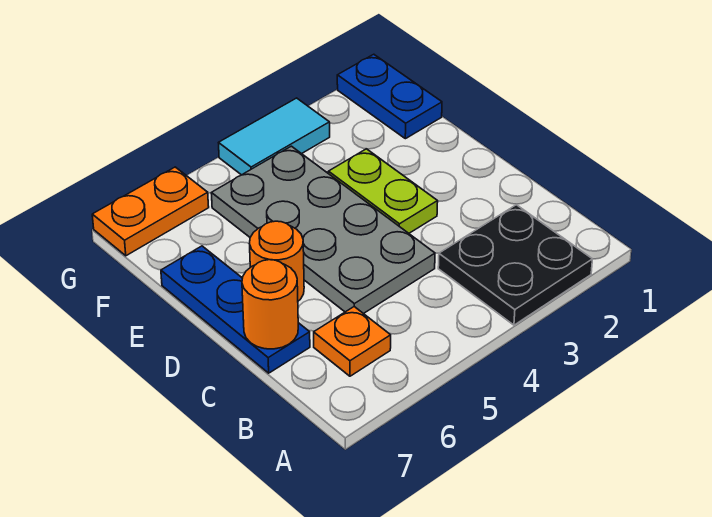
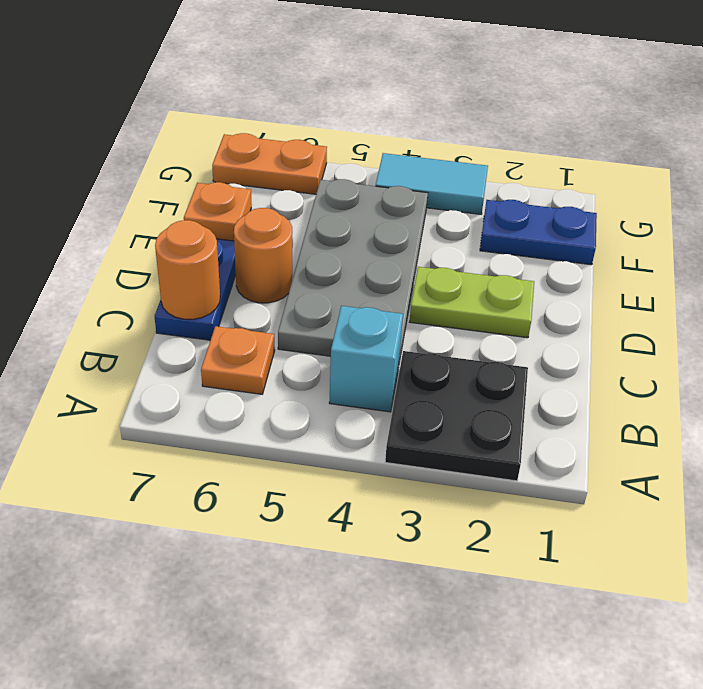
none -> cyan 1x1 brick [329,306,403,412]
lime 1x2 plate [329,149,438,233] -> lime 1x2 plate turned to [410,267,534,338]
none -> orange 1x1 plate [184,182,252,241]
blue 1x2 plate [337,54,442,139] -> blue 1x2 plate turned to [480,200,597,265]

